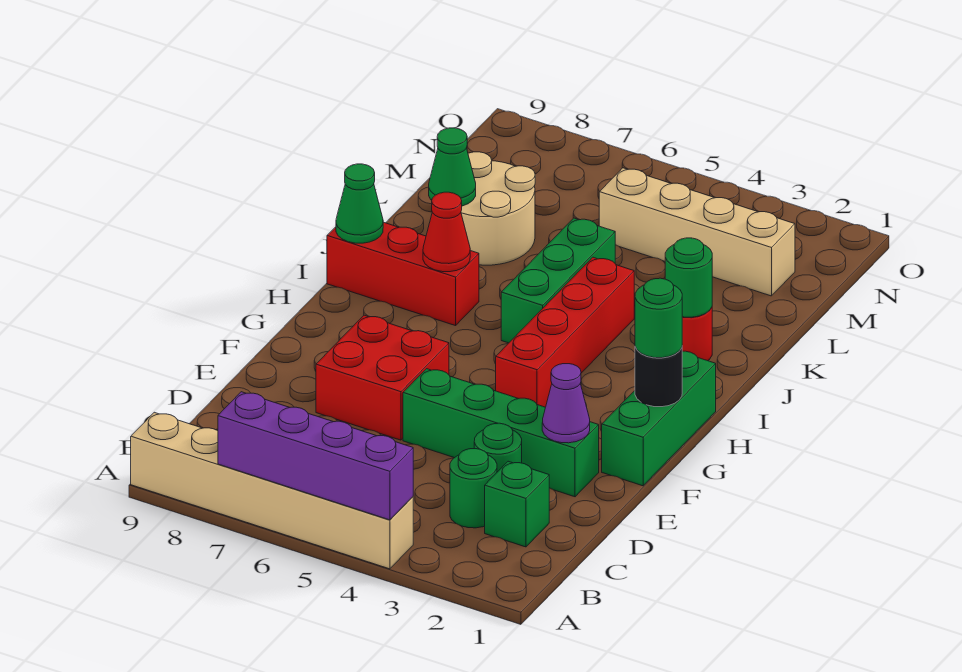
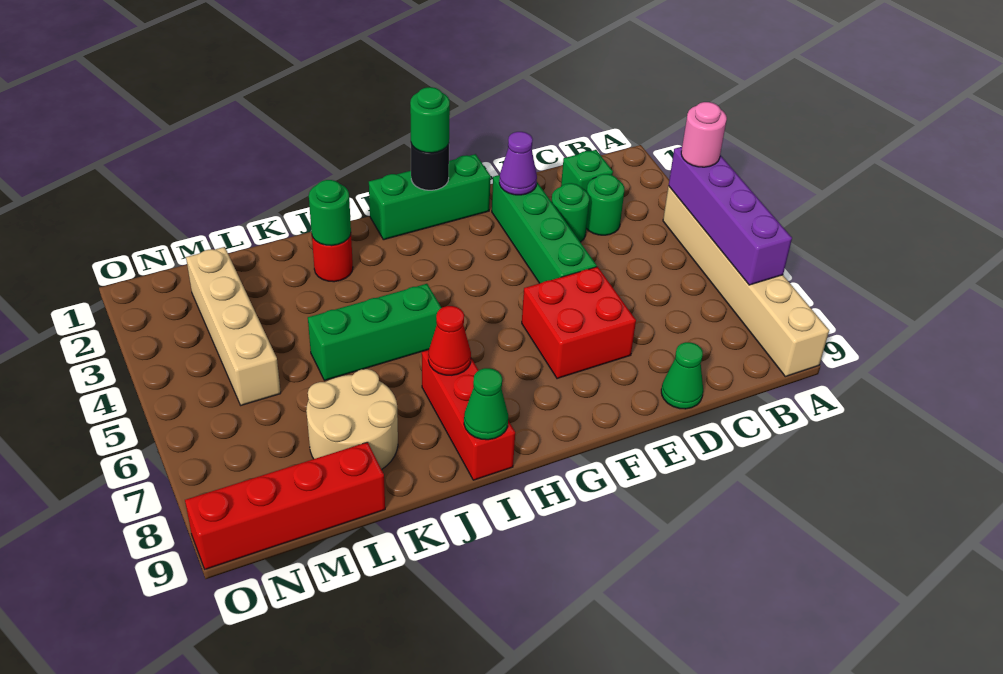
none -> pink 1x1 round brick [681,102,727,167]
red 1x4 brick [496,257,634,407] -> red 1x4 brick moved to [185,442,385,569]
green 1x1 cone [429,128,476,206] -> green 1x1 cone moved to [661,342,703,409]

